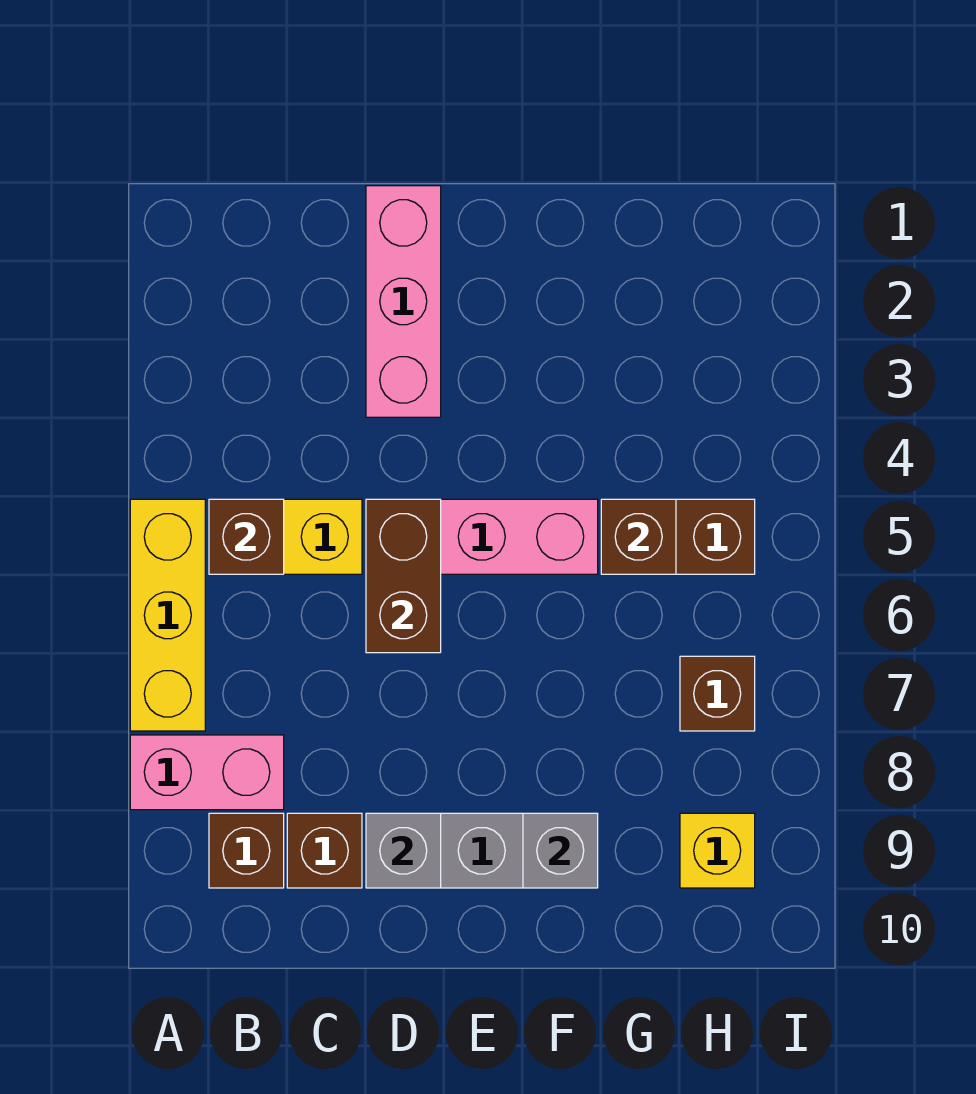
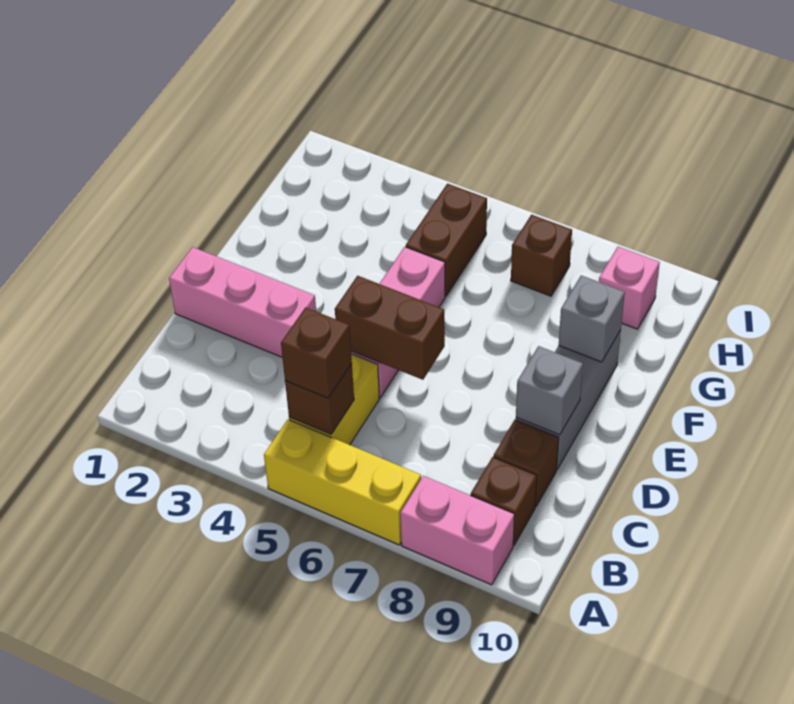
pink 1x2 brick [130,735,284,810] -> pink 1x2 brick turned to [400,476,515,585]
brown 1x1 brick [601,499,676,574] -> brown 1x1 brick moved to [281,308,352,398]
yellow 1x1 brick [680,813,755,888] -> pink 1x1 brick [599,247,660,329]

